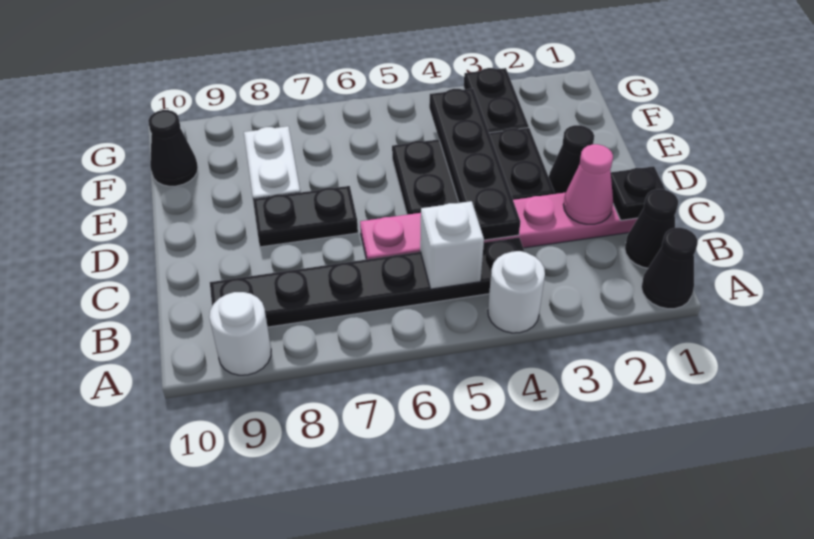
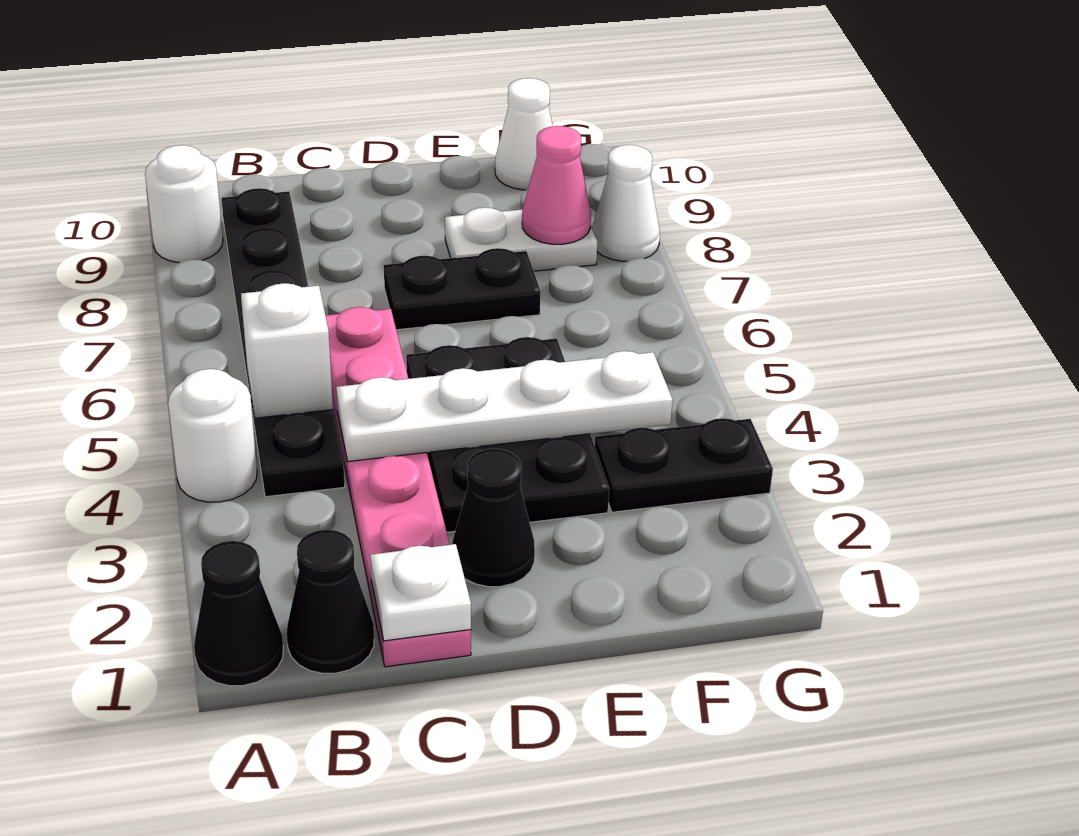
black 1x1 plate [611,166,665,220] -> white 1x1 plate [370,544,471,641]
pink 1x1 cone [563,144,613,224] -> pink 1x1 cone moved to [522,126,591,244]
black 1x4 plate [429,88,520,240] -> white 1x4 plate [336,351,673,462]
black 1x2 plate [253,186,358,247] -> black 1x2 plate turned to [384,248,541,330]
black 1x1 cone [148,110,198,186] -> white 1x1 cone [495,78,553,190]
none -> white 1x1 cone [592,145,660,261]

